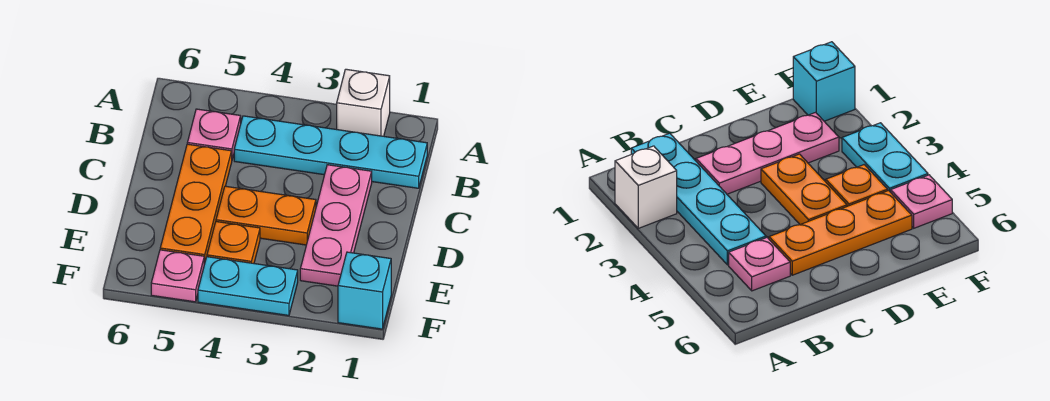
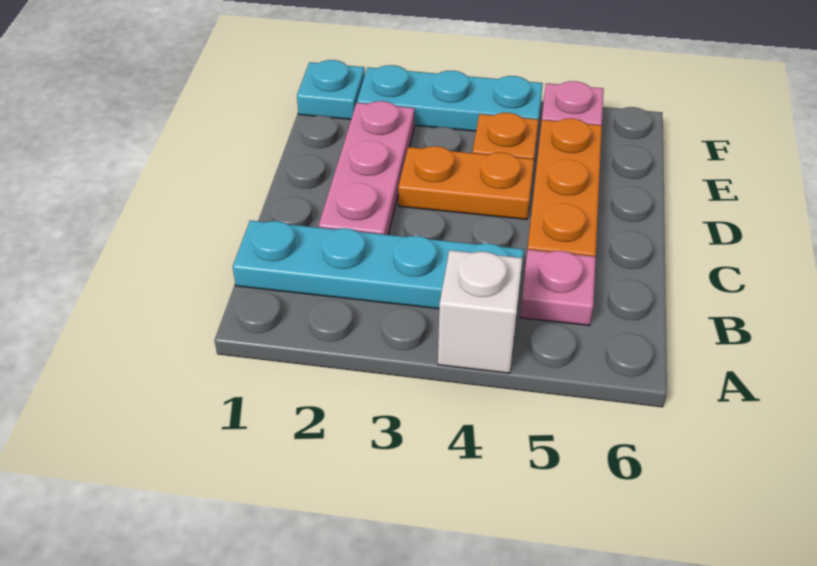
white 1x1 brick [337,69,390,136] -> white 1x1 brick moved to [438,250,523,373]
cyan 1x1 brick [338,252,391,329] -> cyan 1x1 plate [297,60,365,119]
cyan 1x2 plate [198,257,298,315] -> cyan 1x3 plate [357,65,543,131]

